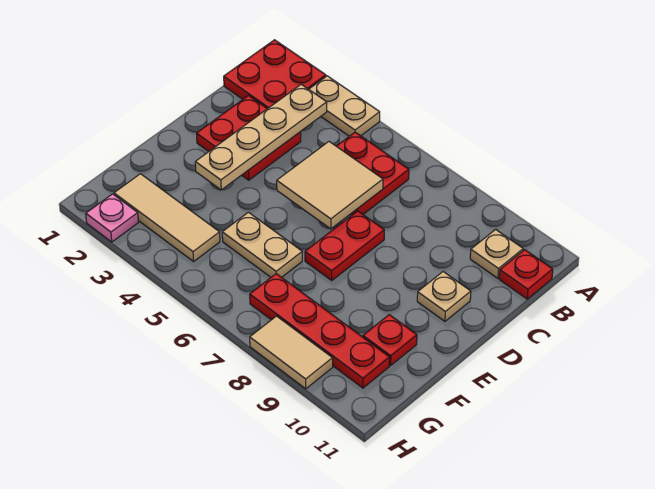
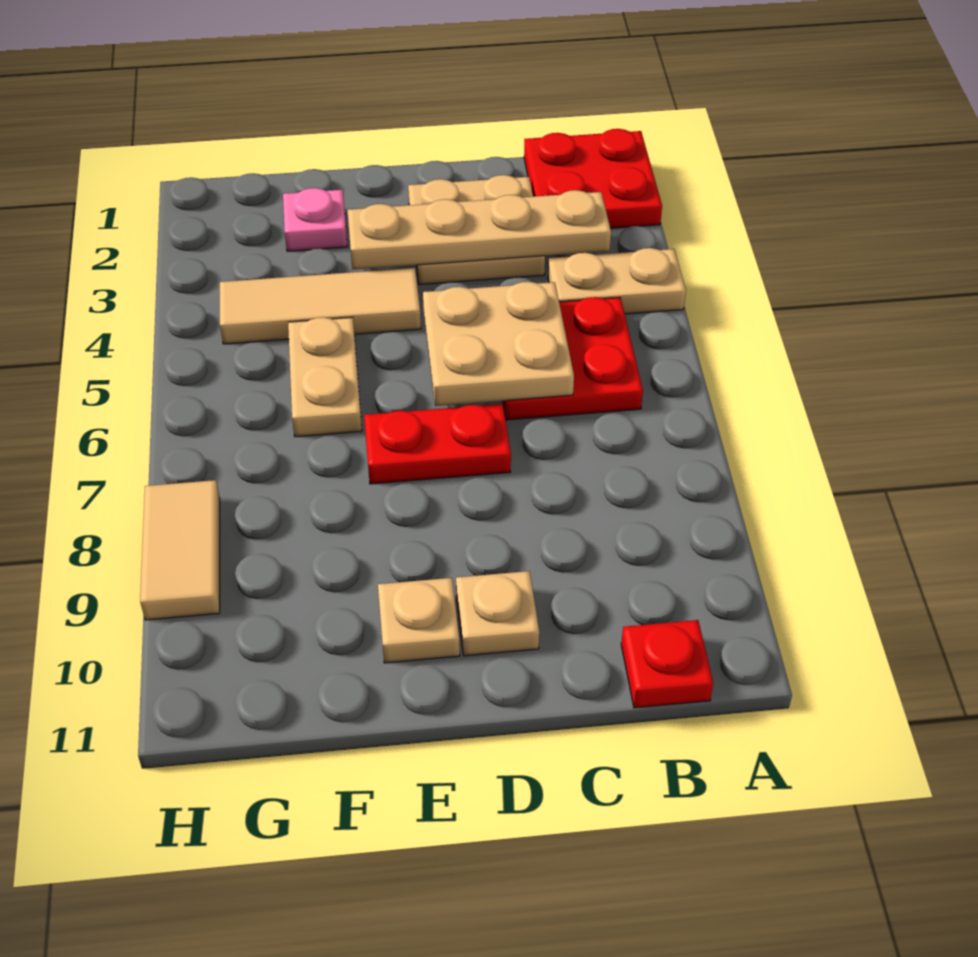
tan 1x2 plate [309,76,380,136] -> tan 1x2 plate turned to [548,248,686,314]
tan 1x1 plate [470,229,523,278] -> tan 1x1 plate moved to [378,578,460,663]
red 2x2 plate [197,96,301,180] -> tan 2x2 plate [408,175,545,285]
tan 2x2 tile [277,142,383,229] -> tan 2x2 plate [423,282,574,406]
red 1x1 plate [363,315,417,365] -> none
tan 1x3 tile [114,174,220,261] -> tan 1x3 tile turned to [220,268,421,344]
red 1x4 plate [250,274,390,388] -> none
pink 1x1 plate [86,194,138,242] -> pink 1x1 plate moved to [283,188,347,251]

